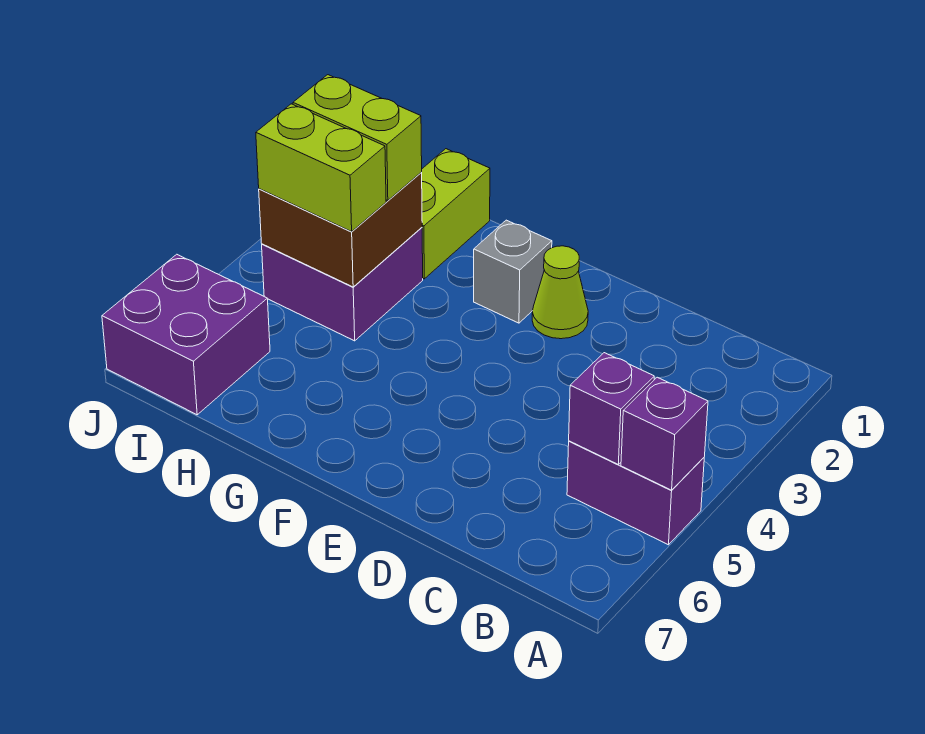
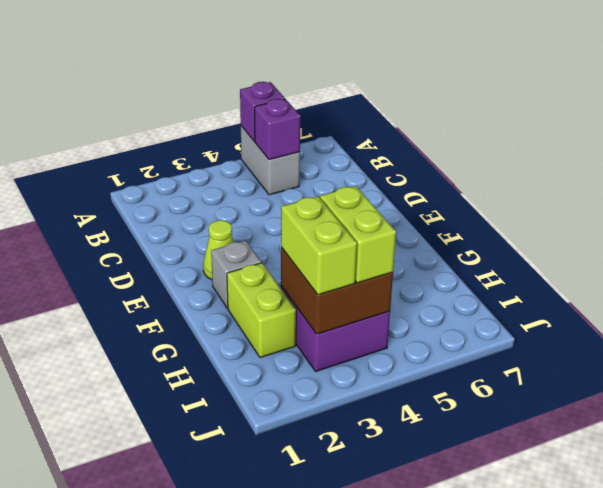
purple 1x2 brick [567,441,704,545] -> grey 1x2 brick [241,126,300,195]
lime 1x2 brick [421,149,490,279] -> lime 1x2 brick turned to [227,263,296,358]
purple 2x2 brick [102,254,270,415] -> none

